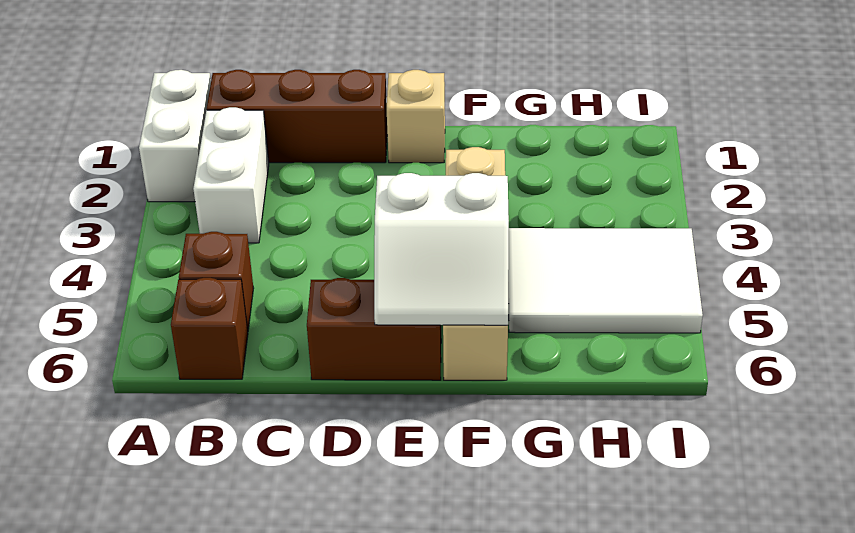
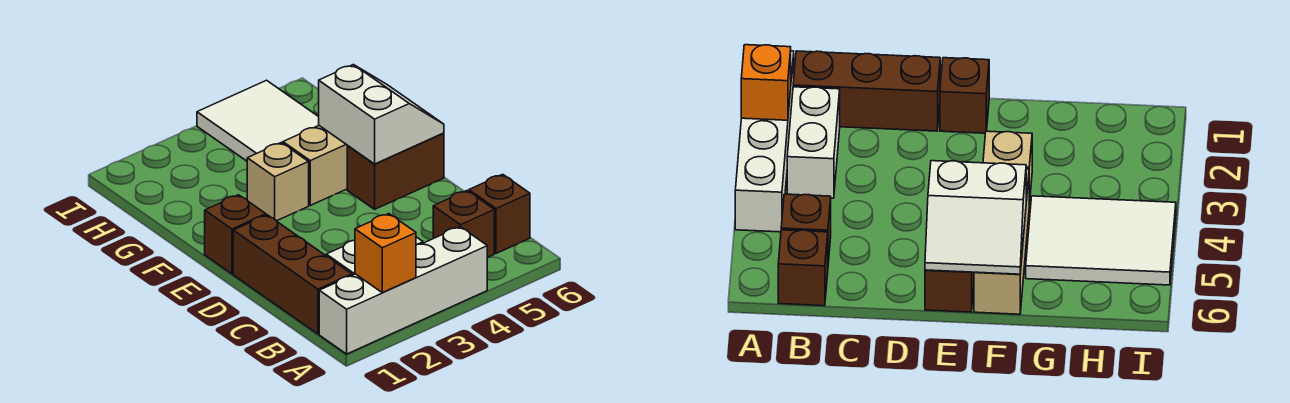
white 1x2 brick [139,70,211,202] -> white 1x4 brick [319,227,487,354]
none -> orange 1x1 brick [355,214,416,293]
brown 1x2 brick [307,278,441,380] -> brown 1x2 brick turned to [347,133,444,209]
tan 1x1 brick [387,70,445,163] -> brown 1x1 brick [205,195,266,274]

